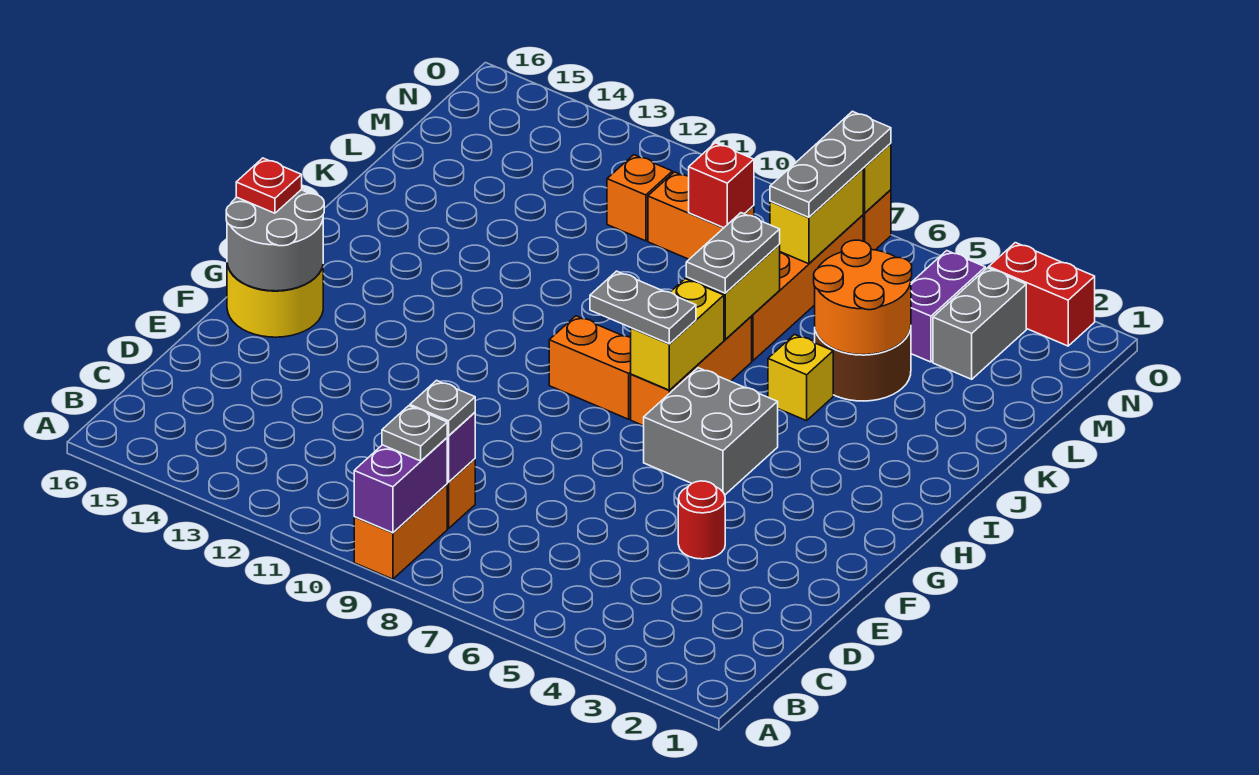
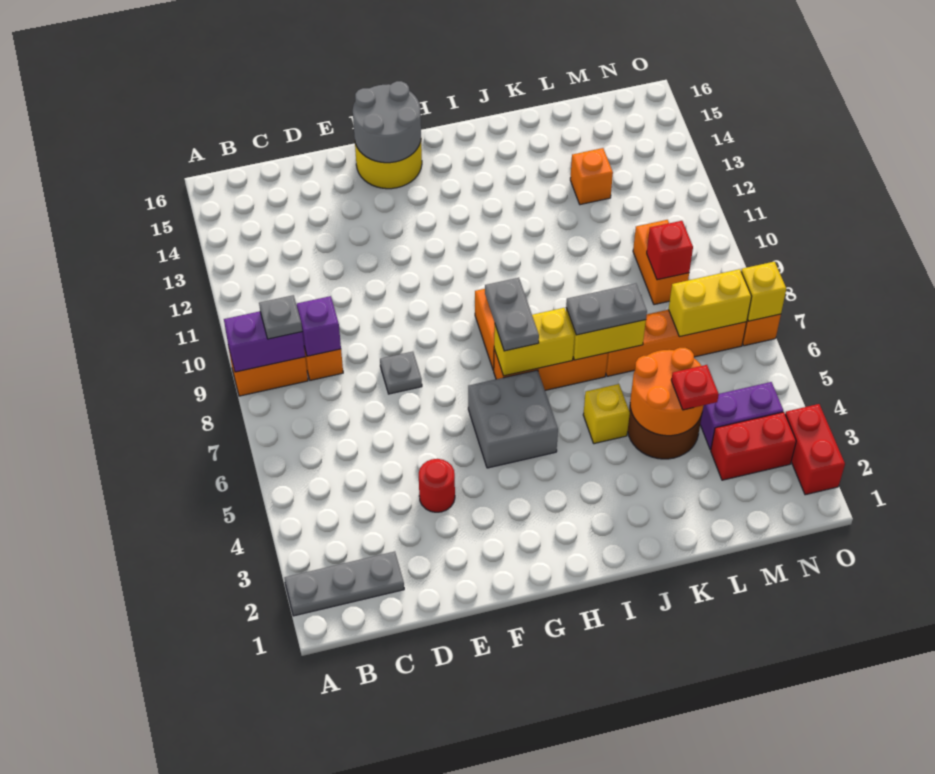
grey 1x1 plate [410,380,475,436] -> grey 1x1 plate moved to [380,352,422,394]
red 1x1 plate [236,158,302,213] -> red 1x1 plate moved to [671,365,719,410]
grey 1x2 brick [933,268,1026,379] -> red 1x2 brick [711,412,796,480]
grey 1x3 plate [770,111,891,217] -> grey 1x3 plate moved to [285,552,404,616]
orange 1x1 brick [607,155,672,241] -> orange 1x1 brick moved to [570,148,613,205]

